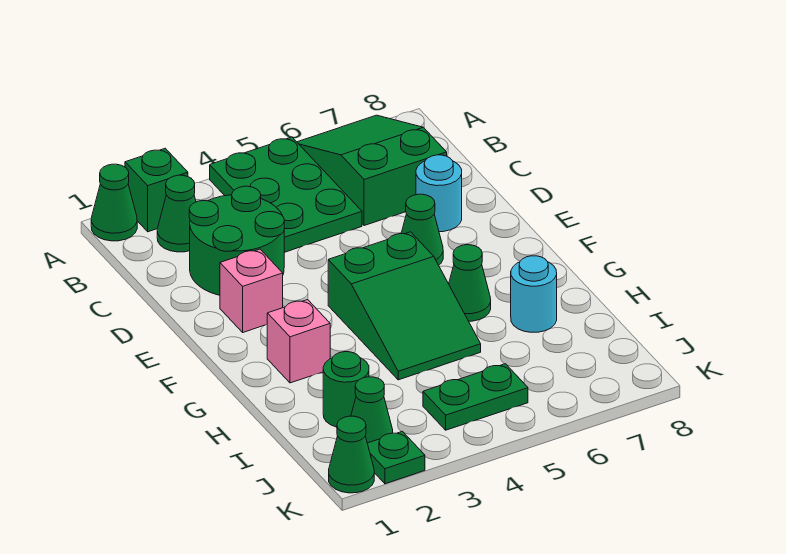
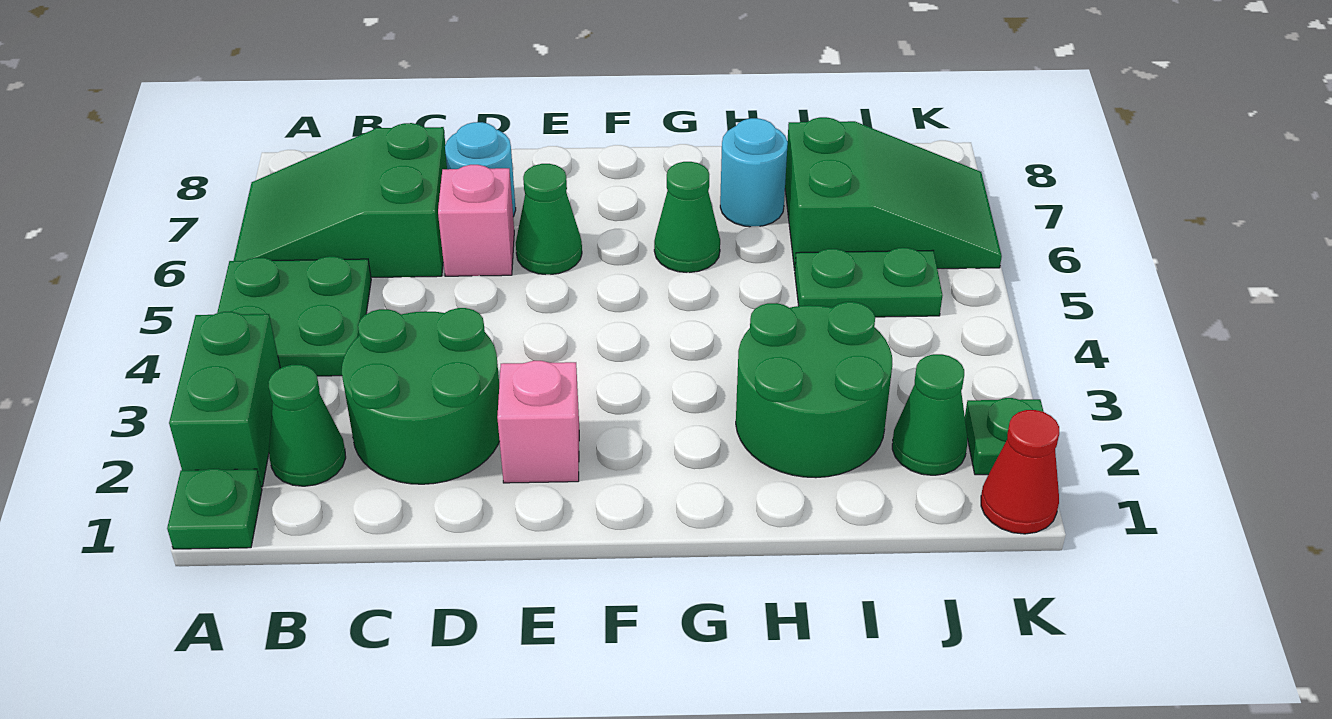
green 1x1 cone [91,164,137,241] -> green 1x1 plate [167,469,262,549]
green 1x1 brick [125,148,188,232] -> green 1x2 brick [169,312,280,487]
green 2x3 plate [210,137,362,252] -> green 2x2 plate [217,256,371,376]
green 2x3 slope [328,232,481,380] -> green 2x3 slope moved to [785,117,1002,270]
pink 1x1 brick [267,300,330,383] -> pink 1x1 brick moved to [438,165,514,276]
green 1x1 round brick [323,352,369,427] -> green 2x2 round brick [736,302,892,478]
green 1x2 plate [423,364,528,430] -> green 1x2 plate turned to [795,248,942,317]
green 1x1 cone [329,416,374,493] -> red 1x1 cone [981,410,1059,534]

